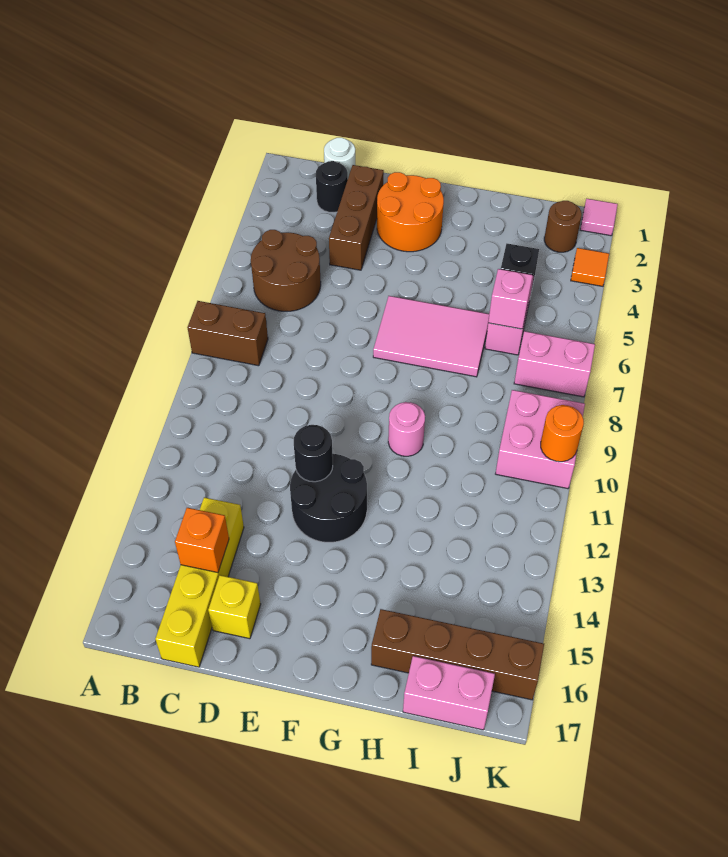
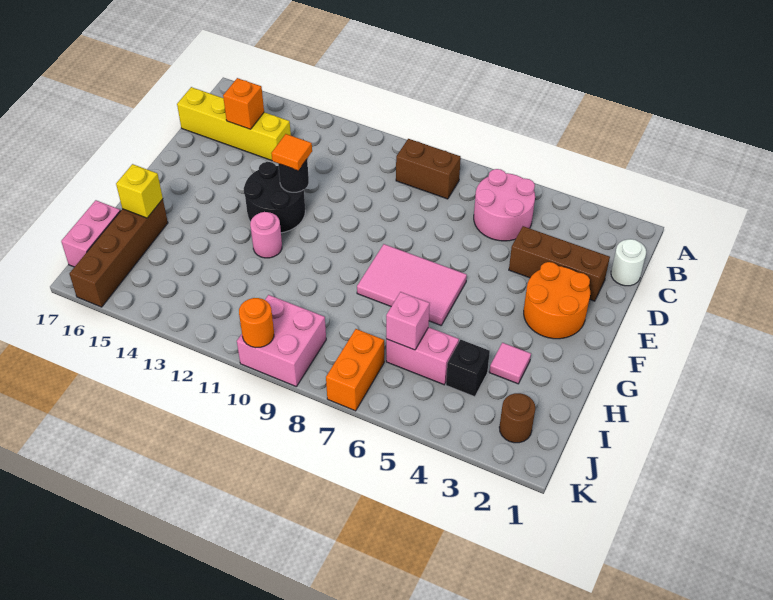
brown 1x2 brick [187,301,268,366] -> brown 1x2 brick turned to [396,139,461,199]
brown 2x2 round brick [251,230,321,311] -> pink 2x2 round brick [474,169,535,241]
black 1x1 round brick [316,161,348,212] -> none
yellow 1x1 brick [208,575,261,639] -> yellow 1x1 brick moved to [116,164,163,218]
pink 2x3 tile [373,296,489,377] -> pink 2x3 tile turned to [357,244,467,325]
pink 1x1 round brick [388,402,425,456] -> pink 1x1 round brick moved to [250,212,282,258]
pink 1x2 brick [514,331,595,397] -> orange 1x2 brick [326,329,384,411]
pink 1x1 tile [580,199,618,236] -> pink 1x1 tile moved to [489,343,531,384]
orange 1x1 tile [571,248,609,286] -> orange 1x1 tile moved to [271,134,312,170]

